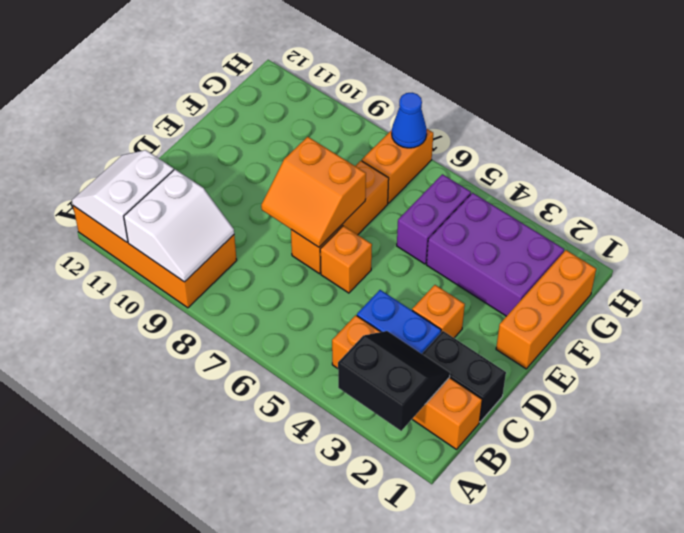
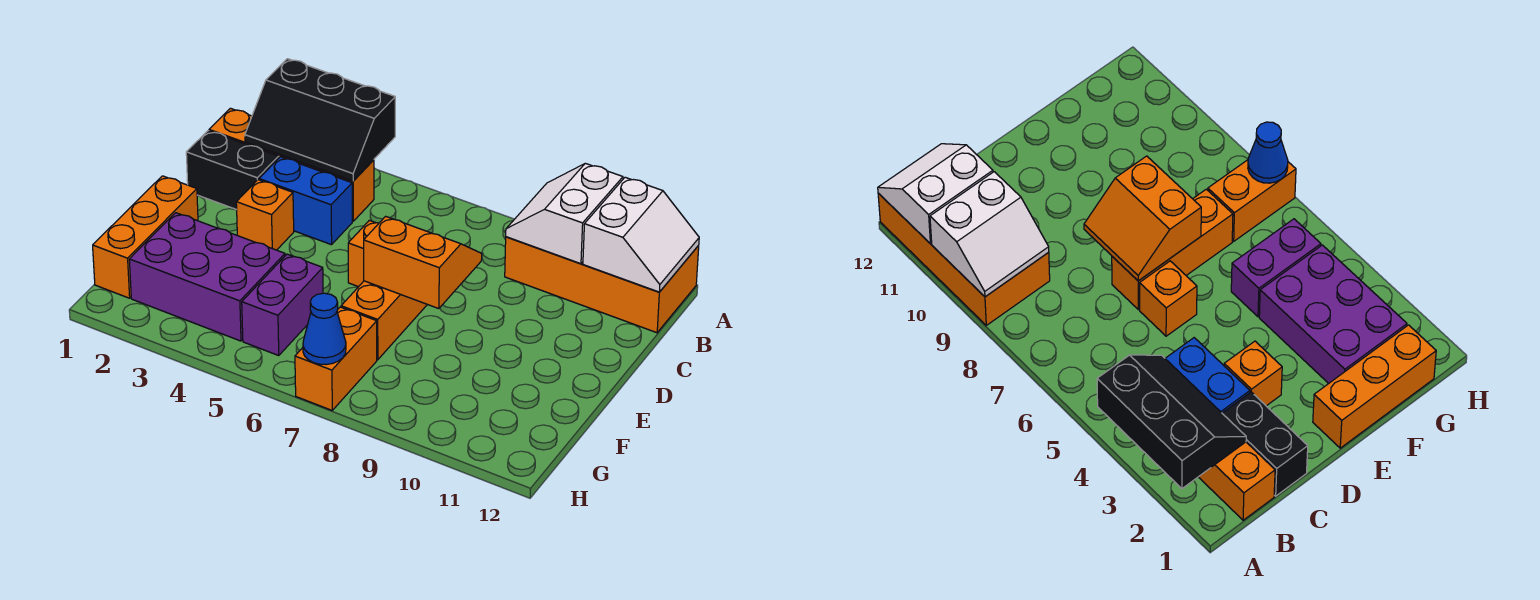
black 2x2 slope [338,331,450,431] -> black 2x3 slope [245,59,395,181]

